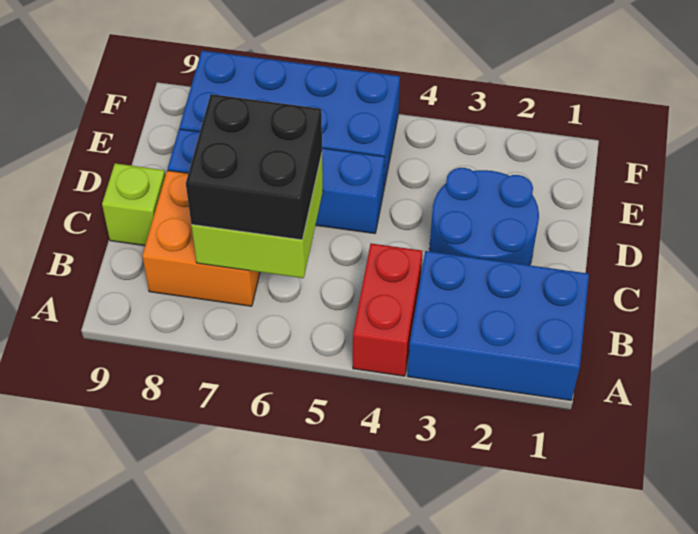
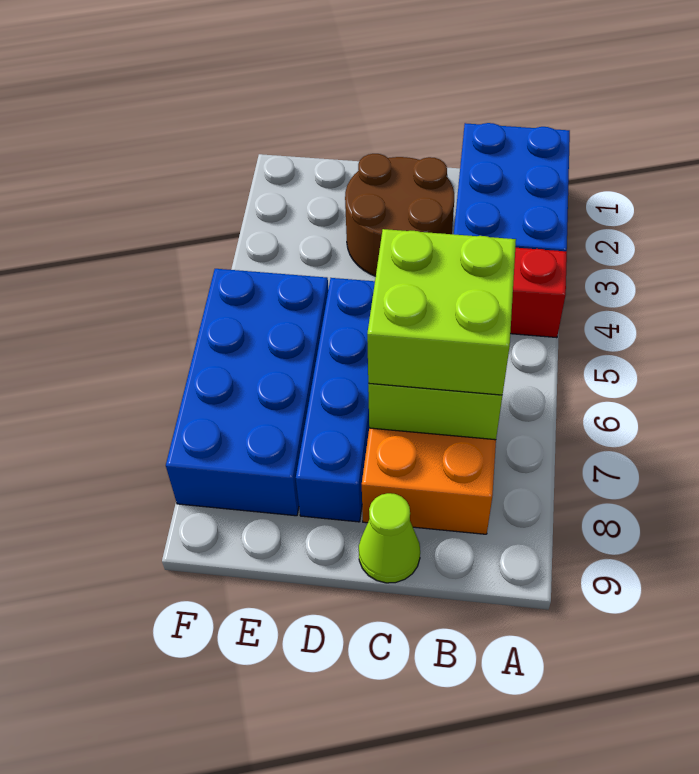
black 2x2 brick [186,94,322,240] -> lime 2x2 brick [367,229,516,395]
blue 2x2 round brick [429,168,539,265] -> brown 2x2 round brick [345,154,454,276]
lime 1x1 brick [102,163,165,246] -> lime 1x1 cone [359,493,420,583]

